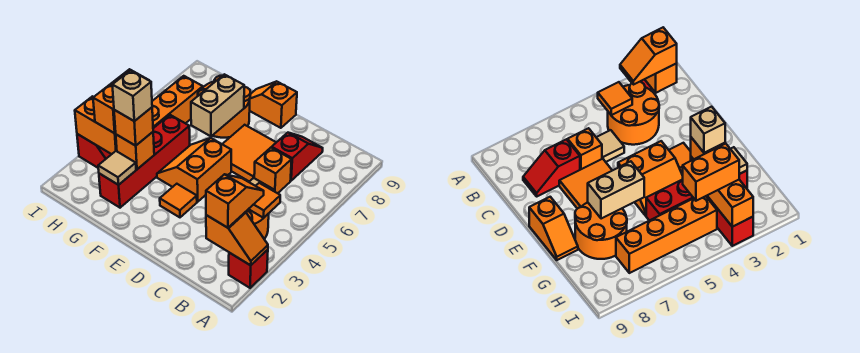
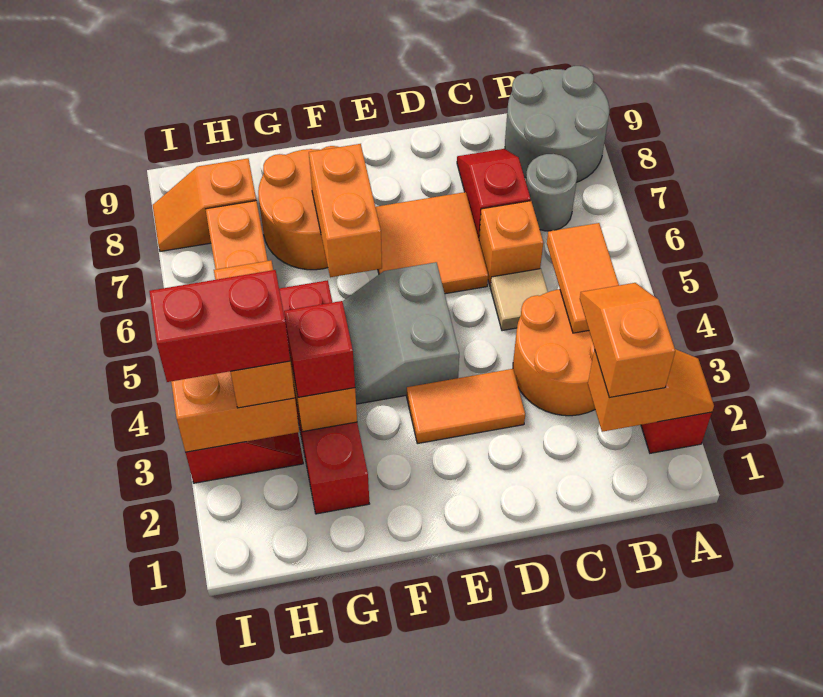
none -> grey 2x2 round brick [505,66,609,182]
orange 1x1 tile [249,183,280,218] -> orange 1x2 tile [547,223,619,333]
none -> grey 1x1 round brick [526,154,577,231]
orange 1x1 tile [160,184,197,217] -> orange 1x2 tile [407,369,525,444]
orange 2x2 slope [157,138,231,202] -> grey 2x2 slope [343,262,459,404]
orange 1x2 slope [250,81,297,128] -> orange 1x2 slope moved to [153,159,256,251]
tan 1x2 brick [191,74,244,136] -> orange 1x2 brick [309,144,382,277]
tan 1x1 tile [98,151,136,185] -> none
orange 1x1 brick [114,107,153,146] -> red 1x1 brick [284,301,355,397]
tan 1x1 brick [112,70,152,121] -> none
none -> red 1x2 brick [149,270,290,382]

